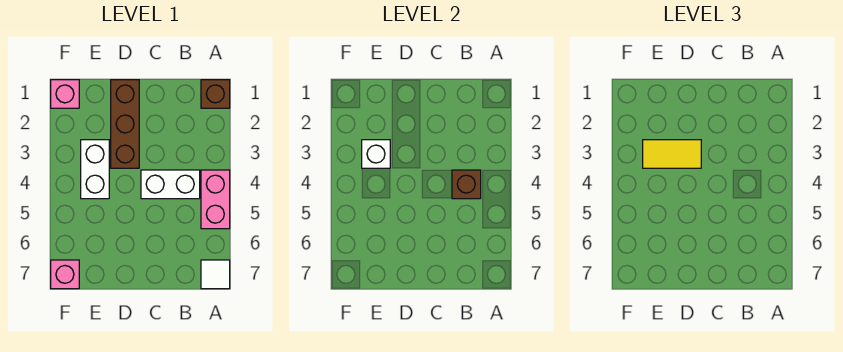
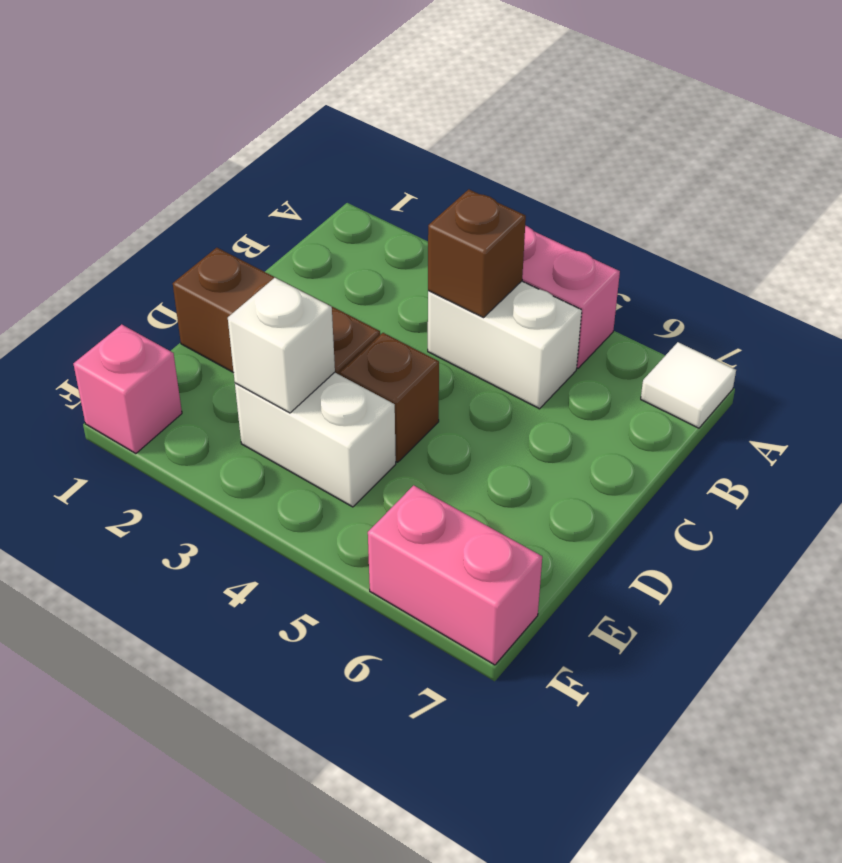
brown 1x1 brick [201,80,230,108] -> brown 1x1 brick moved to [340,333,439,462]
white 1x2 brick [141,170,200,199] -> white 1x2 brick turned to [428,281,582,409]
yellow 1x2 tile [643,140,701,168] -> none
pink 1x1 brick [51,260,79,289] -> pink 1x2 brick [368,485,542,665]

